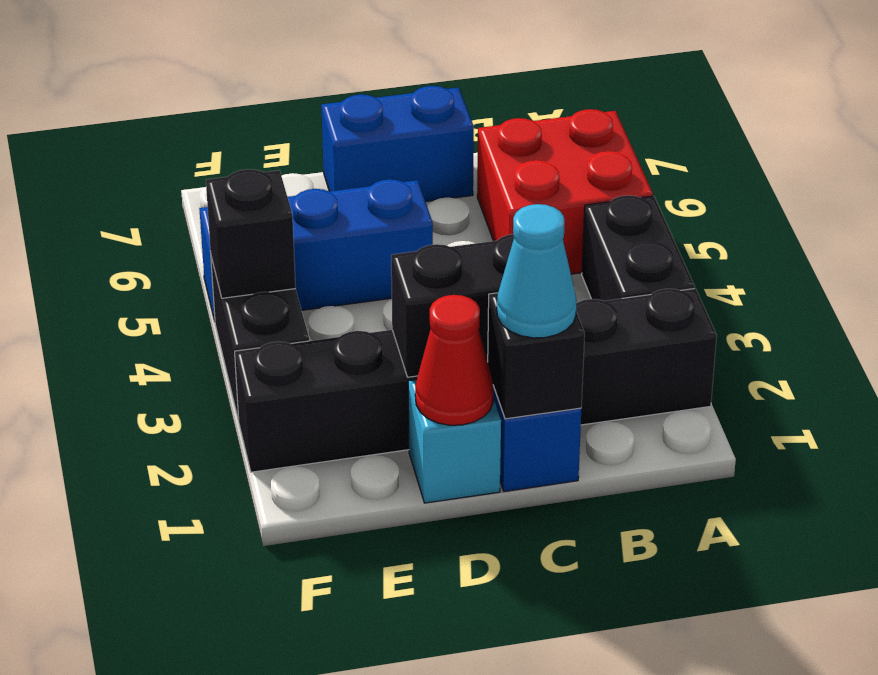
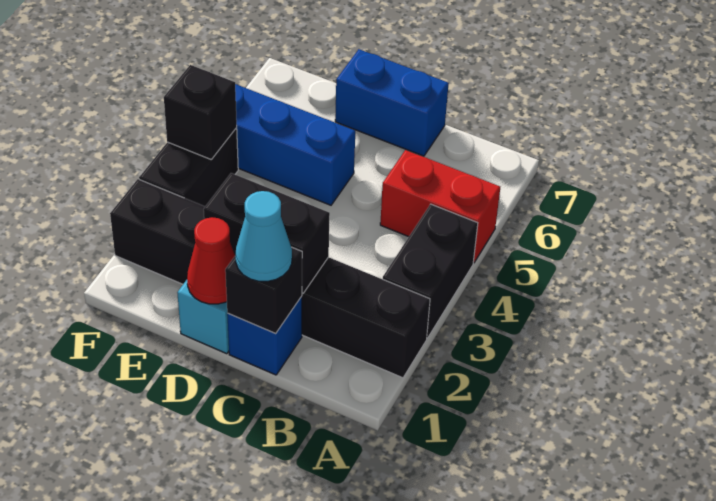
red 2x2 brick [477,109,653,274] -> red 1x2 brick [380,150,500,263]

